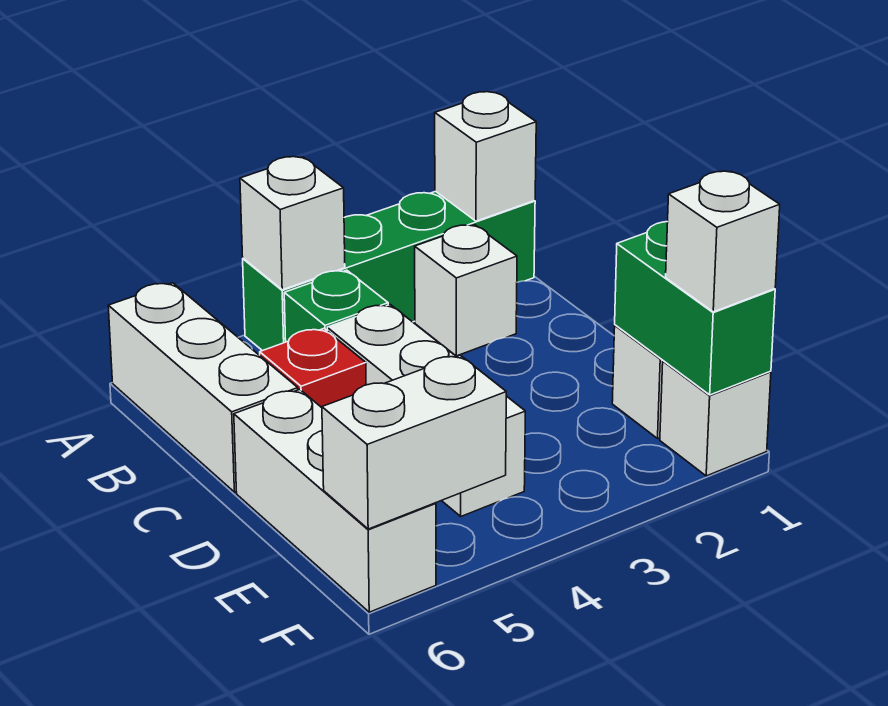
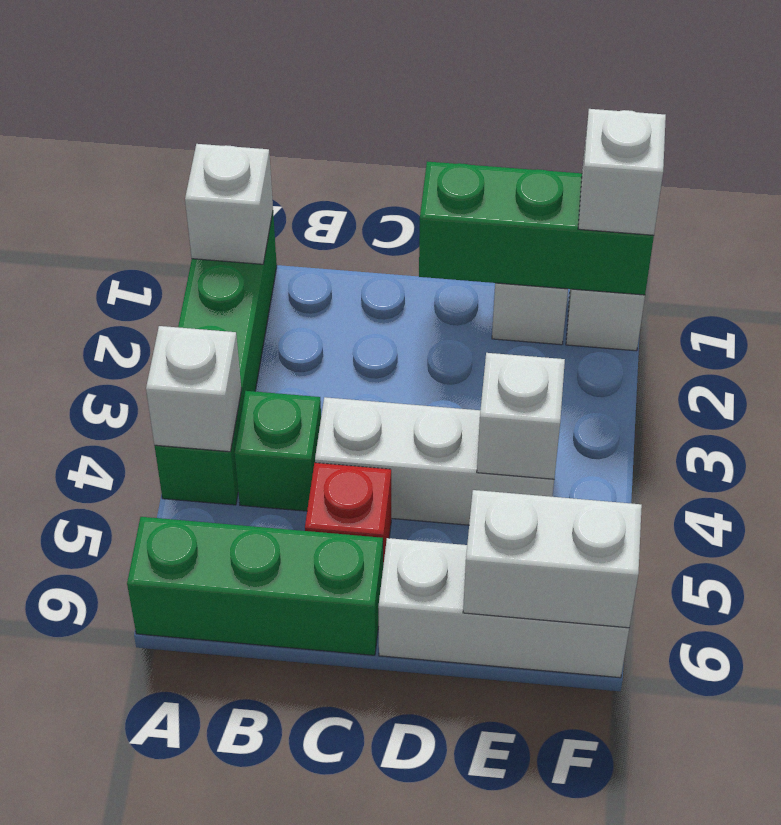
white 1x3 brick [108,283,298,492] -> green 1x3 brick [127,517,383,655]
white 1x1 brick [415,225,517,356] -> white 1x1 brick moved to [477,353,565,479]
green 1x2 brick [615,222,775,395] -> green 1x3 brick [419,162,654,295]
white 1x2 brick [322,355,506,529] -> white 1x2 brick turned to [463,490,642,628]

